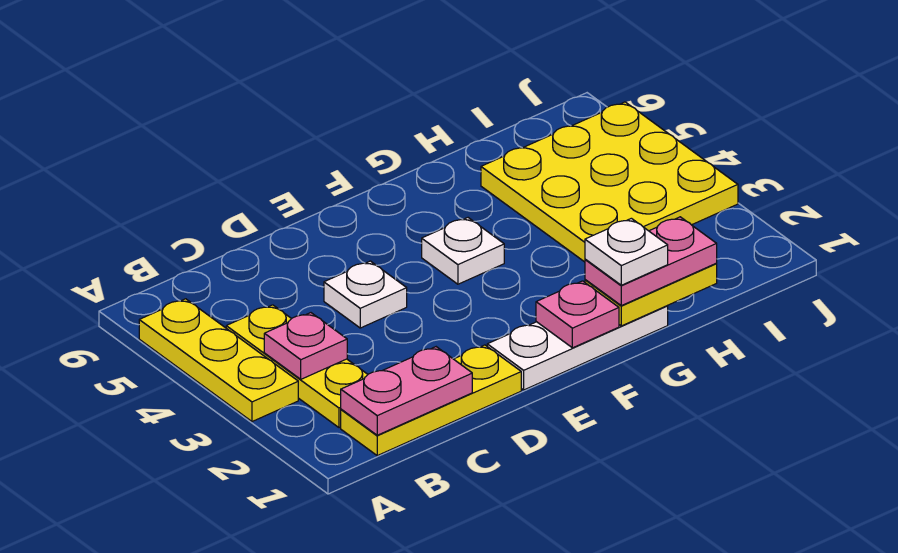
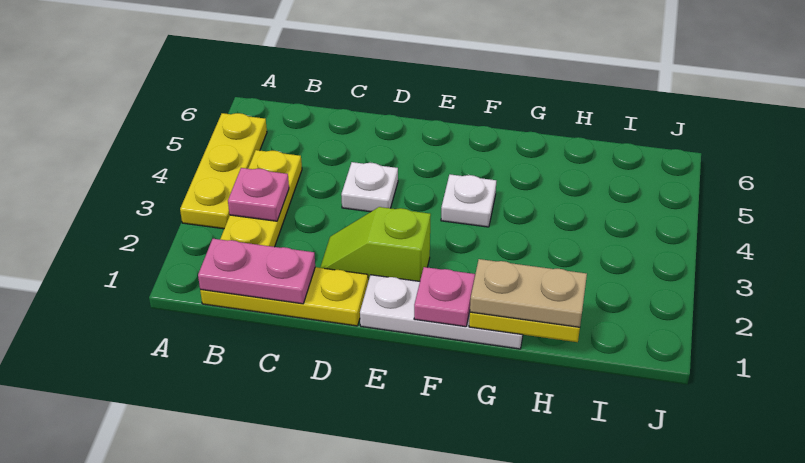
none -> lime 1x2 slope [320,207,431,281]
pink 1x2 plate [585,217,717,306] -> tan 1x2 plate [470,259,587,327]
white 1x1 plate [585,218,668,285] -> none
yellow 3x3 plate [481,102,738,262] -> none

